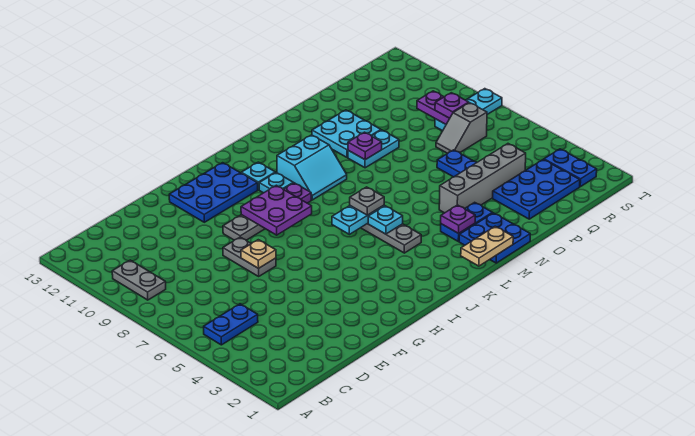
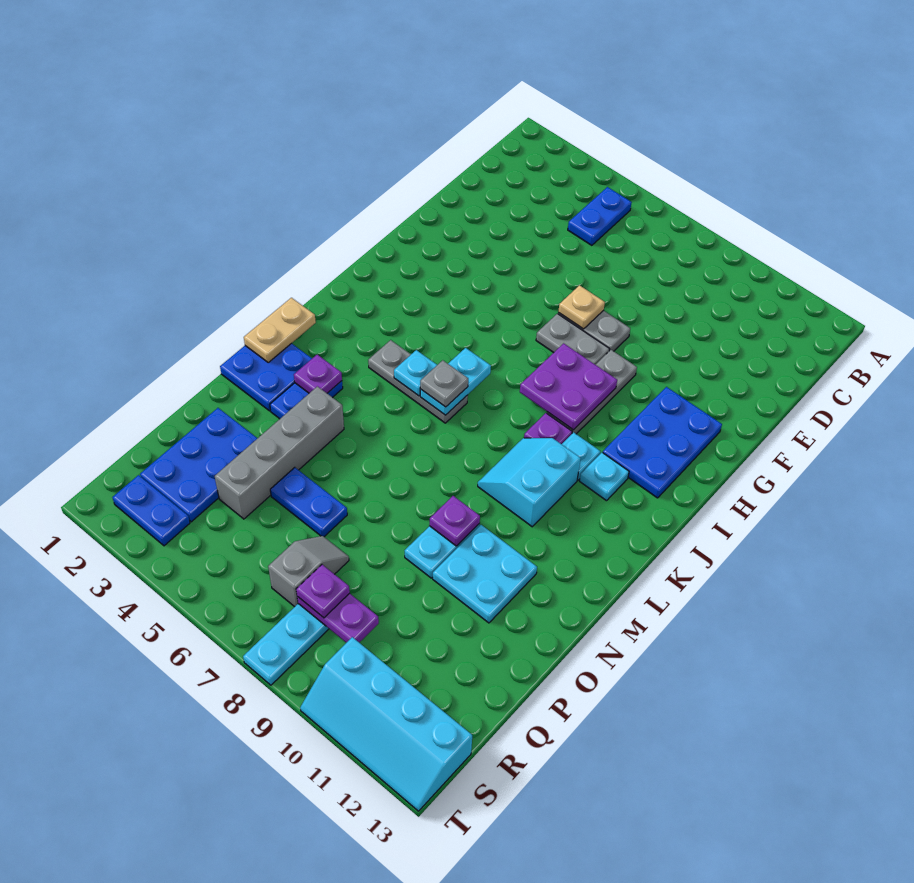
grey 1x2 plate [112,260,166,300] -> grey 1x2 plate moved to [536,314,609,365]
none -> cyan 2x4 slope [300,637,472,811]

